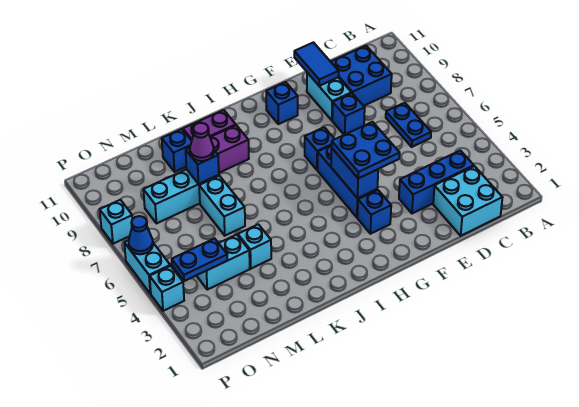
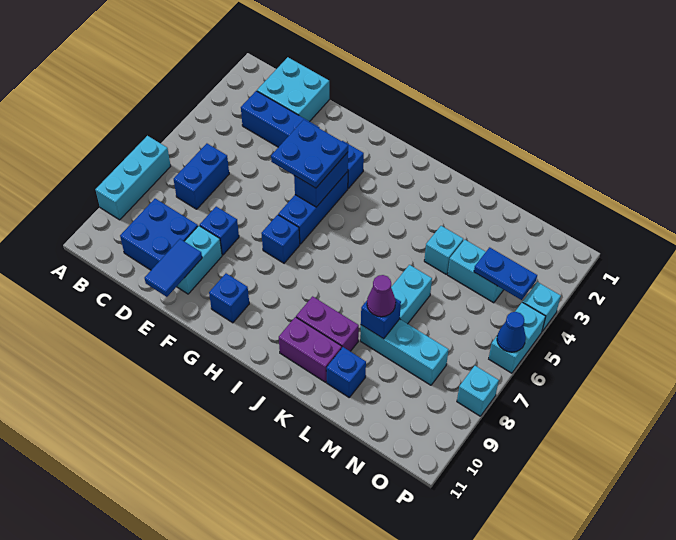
none -> cyan 1x3 brick [95,136,171,220]
blue 1x2 plate [386,103,431,147] -> blue 1x2 brick [174,144,229,209]

